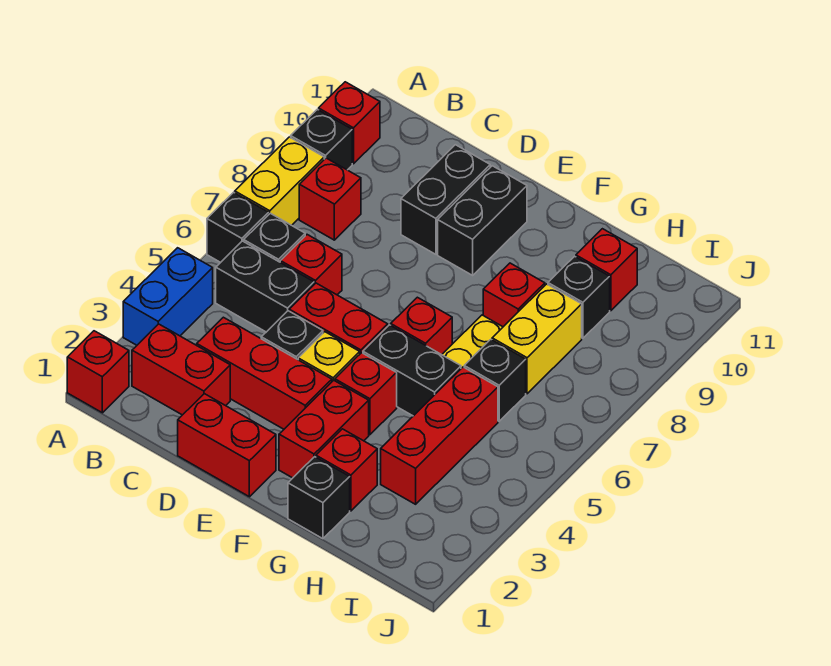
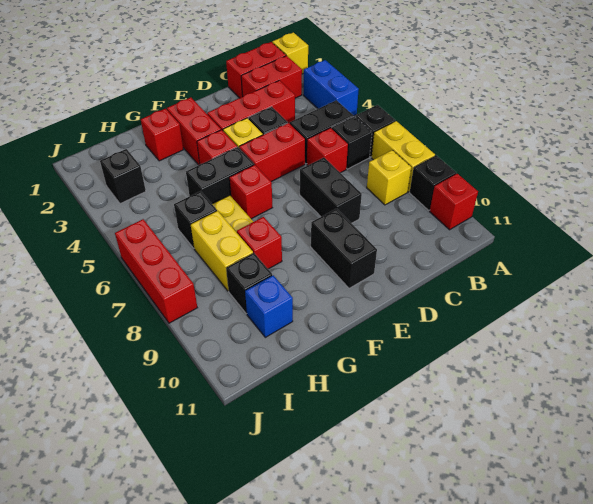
red 1x1 brick [67,331,129,413] -> yellow 1x1 brick [272,32,308,74]
red 1x1 brick [299,158,361,240] -> yellow 1x1 brick [367,150,411,205]
red 1x2 brick [178,394,276,497] -> red 1x2 brick moved to [226,42,286,98]
black 1x2 brick [401,145,490,254] -> black 1x2 brick moved to [300,158,362,223]
black 1x1 brick [288,457,350,539] -> black 1x1 brick moved to [100,149,146,204]
red 1x3 brick [381,367,498,504] -> red 1x3 brick moved to [115,219,197,323]
red 1x1 brick [576,229,637,311] -> blue 1x1 brick [245,275,293,337]

